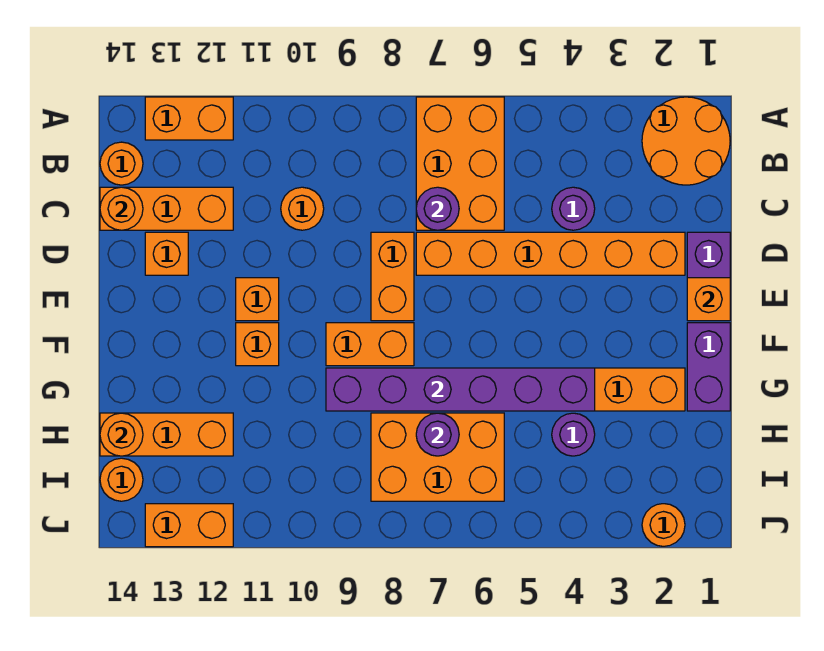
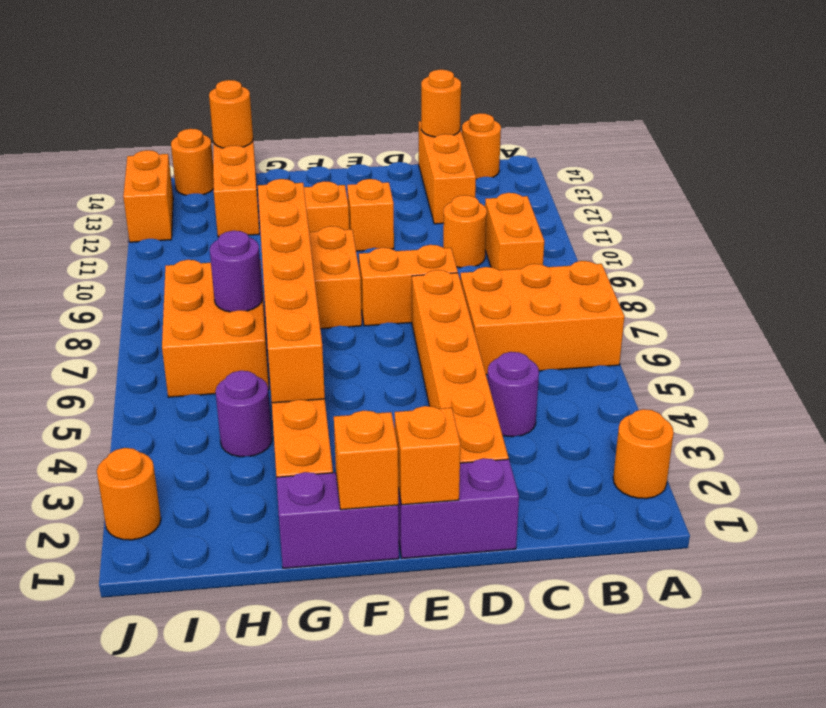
orange 2x2 round brick [642,97,730,185] -> orange 1x1 round brick [613,409,674,499]
orange 1x2 brick [145,97,233,140] -> orange 1x2 brick moved to [485,193,544,270]
purple 1x1 round brick [416,187,459,230] -> none
orange 1x1 brick [145,232,188,275] -> orange 1x1 brick moved to [334,411,398,510]
purple 1x6 brick [326,368,595,411] -> orange 1x6 brick [258,179,325,403]

